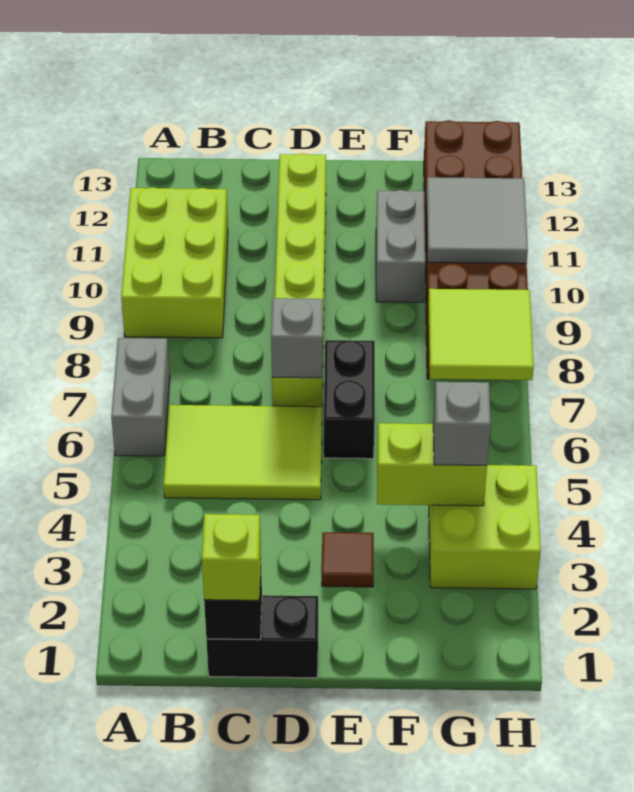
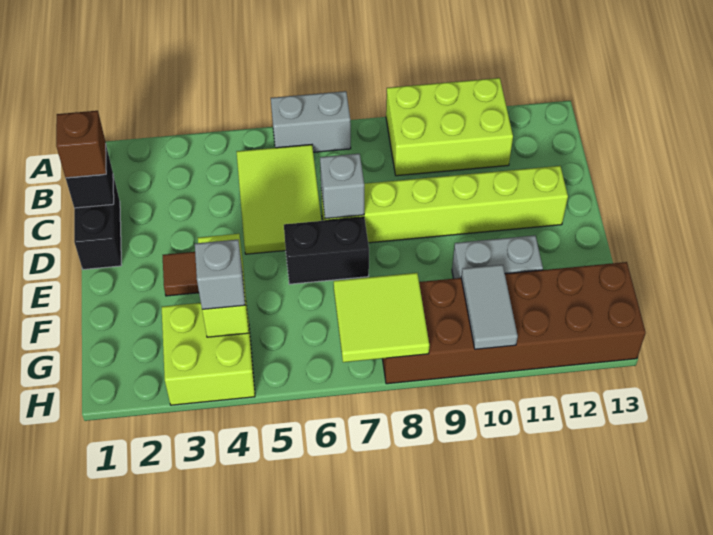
lime 1x1 brick [202,514,261,600] -> brown 1x1 brick [56,111,106,178]
grey 2x2 tile [427,177,528,263] -> grey 1x2 tile [461,265,518,349]

